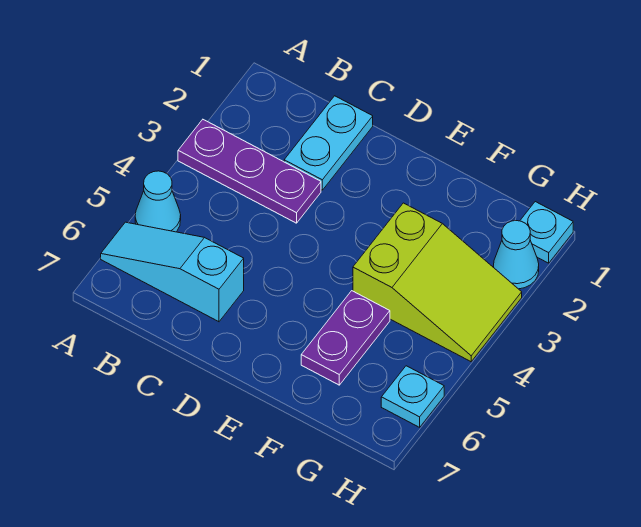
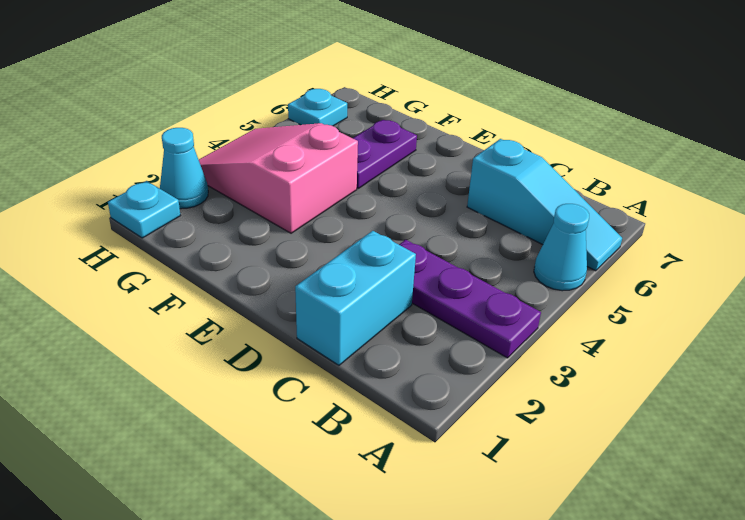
cyan 1x2 plate [284,96,373,190] -> cyan 1x2 brick [295,231,416,365]
lime 2x3 slope [353,203,522,362] -> pink 2x3 slope [199,123,358,233]

